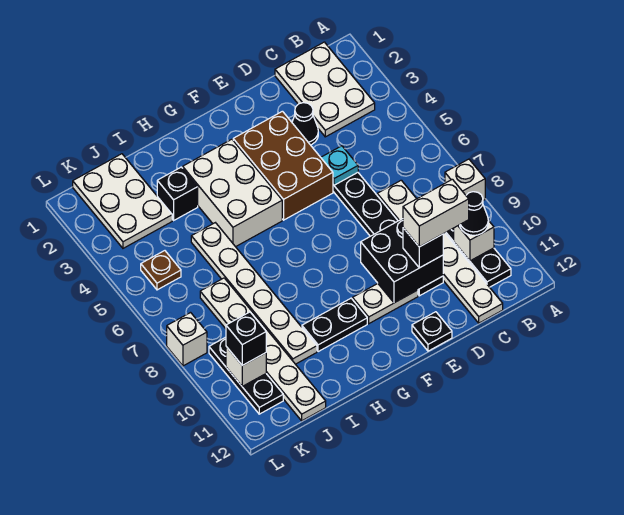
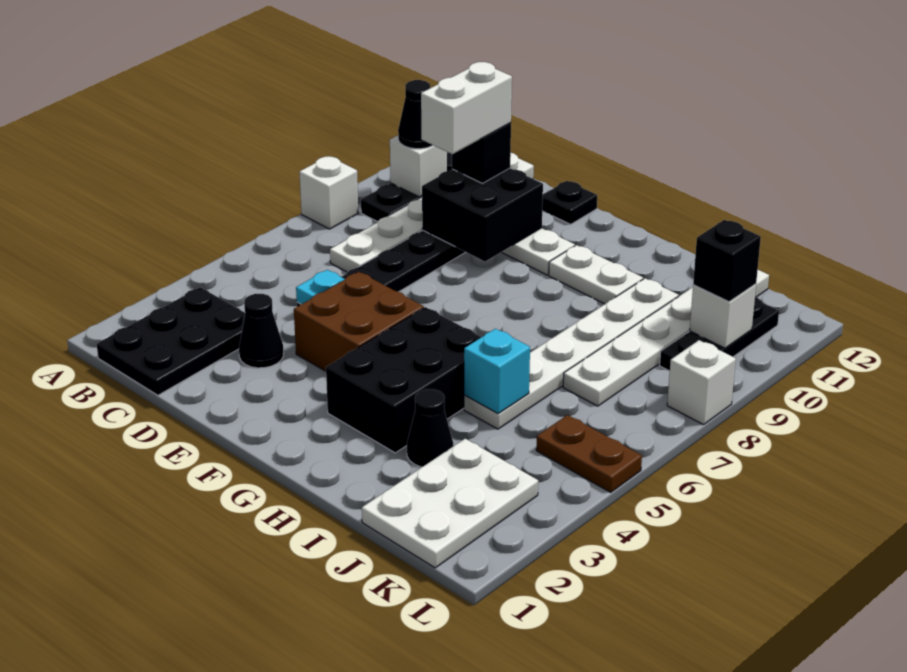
white 2x3 plate [275,42,375,137] -> black 2x3 plate [97,287,245,395]
white 1x2 brick [403,179,469,247] -> white 1x2 brick turned to [421,62,512,154]
brown 2x3 brick [233,111,333,220] -> brown 2x2 brick [294,272,424,371]
white 2x3 brick [183,139,282,247] -> black 2x3 brick [326,307,481,453]
black 1x2 plate [302,298,367,352] -> white 1x2 plate [549,245,643,304]
black 1x1 brick [157,167,198,220] -> black 1x1 cone [407,389,453,467]
none -> cyan 1x1 brick [464,329,530,413]
brown 1x1 plate [141,251,181,290] -> brown 1x2 plate [536,415,642,492]

